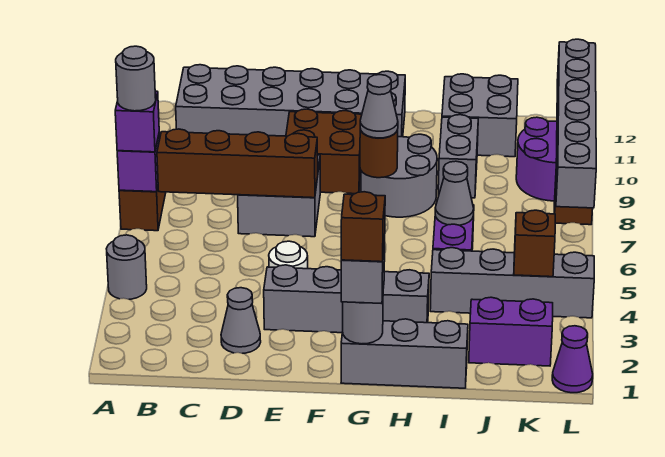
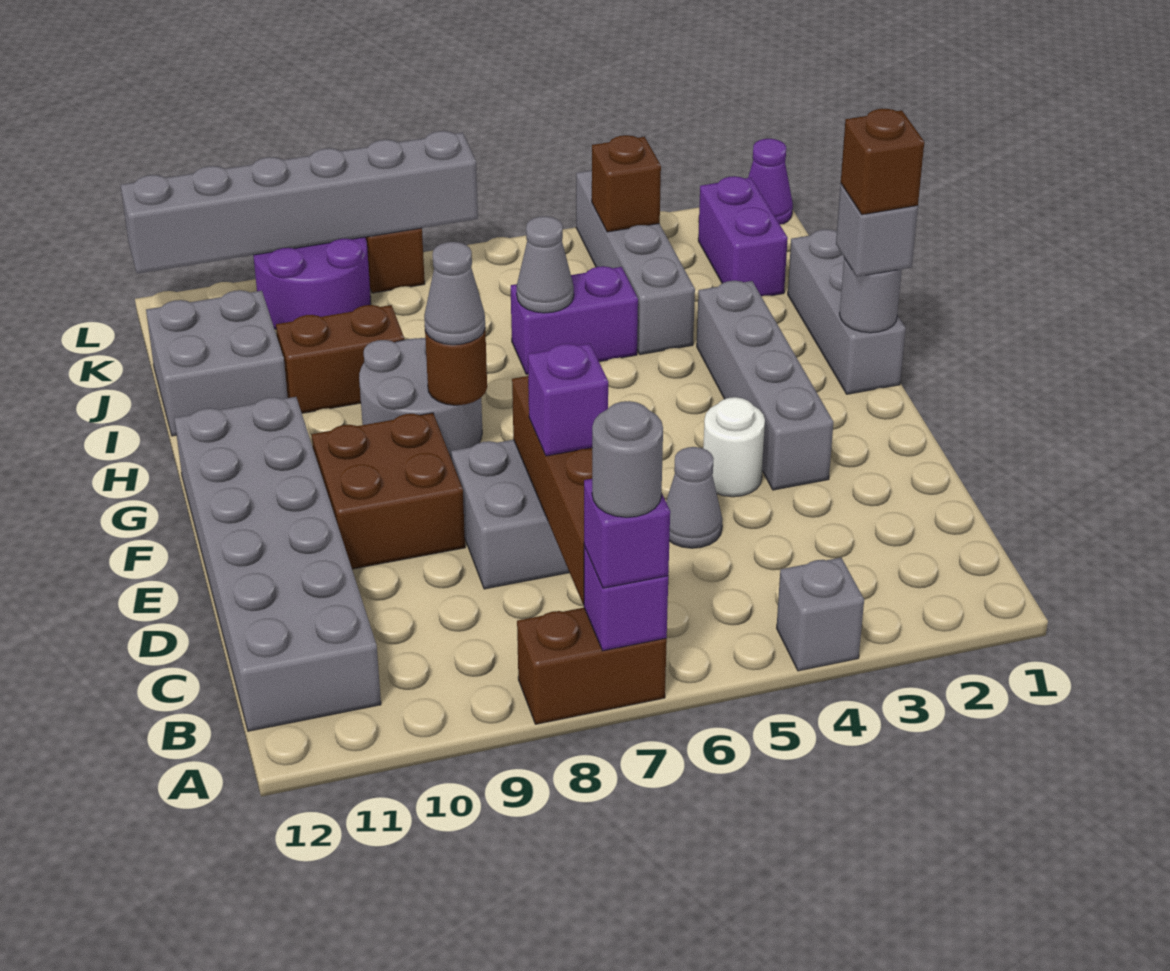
grey 1x1 round brick [106,235,147,299] -> grey 1x1 brick [777,558,864,671]
grey 1x1 cone [221,288,261,353] -> grey 1x1 cone moved to [666,447,722,548]
none -> purple 1x1 brick [528,343,608,456]
grey 1x2 brick [438,115,478,198] -> brown 1x2 brick [276,305,404,413]

